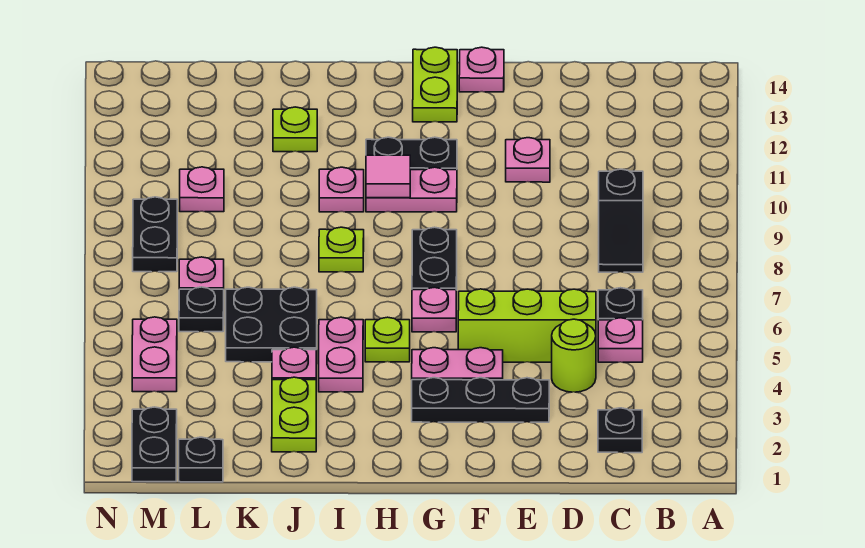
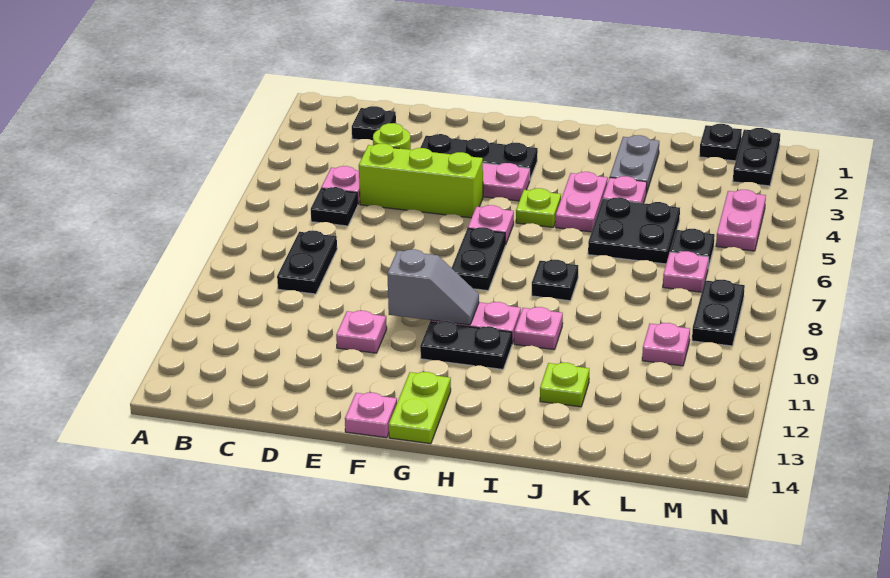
black 1x2 slope [599,169,643,272] -> black 1x2 plate [277,231,337,294]
none -> grey 1x2 slope [387,249,479,325]
pink 1x1 tile [366,155,410,198] -> none
lime 1x1 plate [319,227,364,272] -> black 1x1 plate [532,260,578,301]
lime 1x2 plate [272,377,316,452] -> grey 1x2 plate [610,135,659,193]

